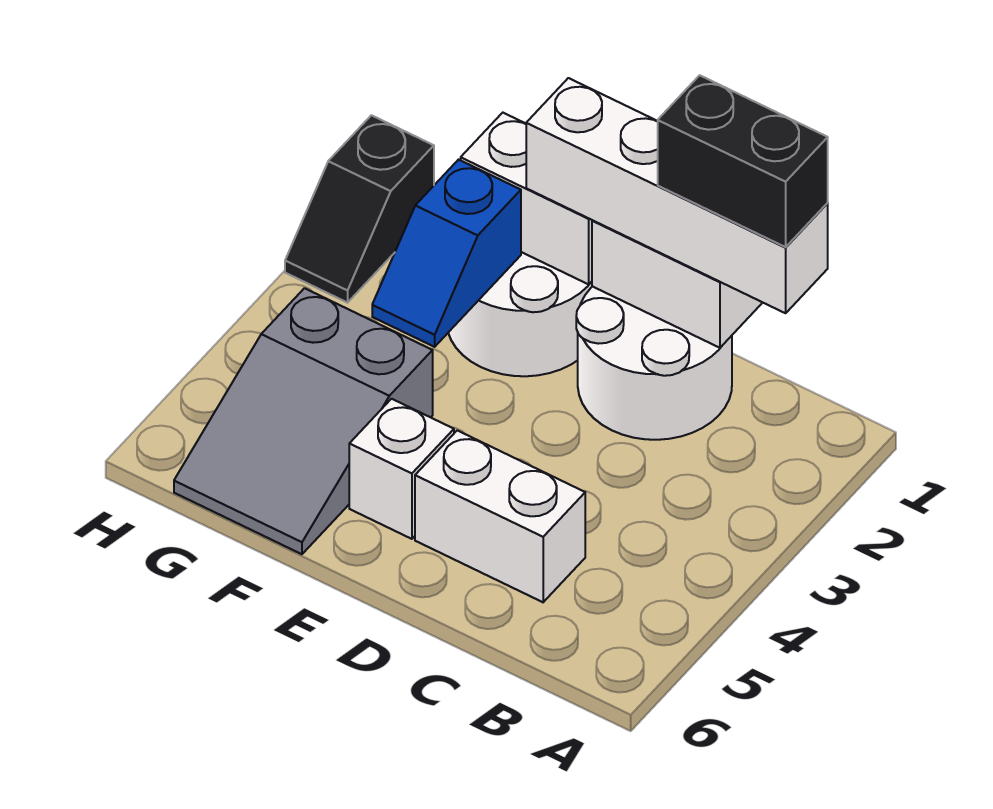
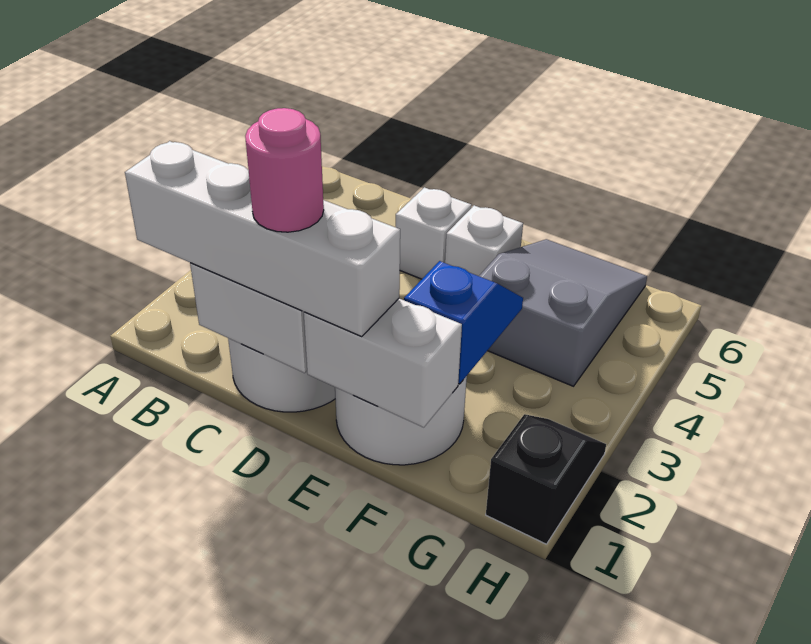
black 1x2 brick [658,75,828,247] -> none
white 1x2 brick [415,430,585,602] -> white 1x1 brick [396,187,471,279]
none -> pink 1x1 round brick [245,108,324,232]

